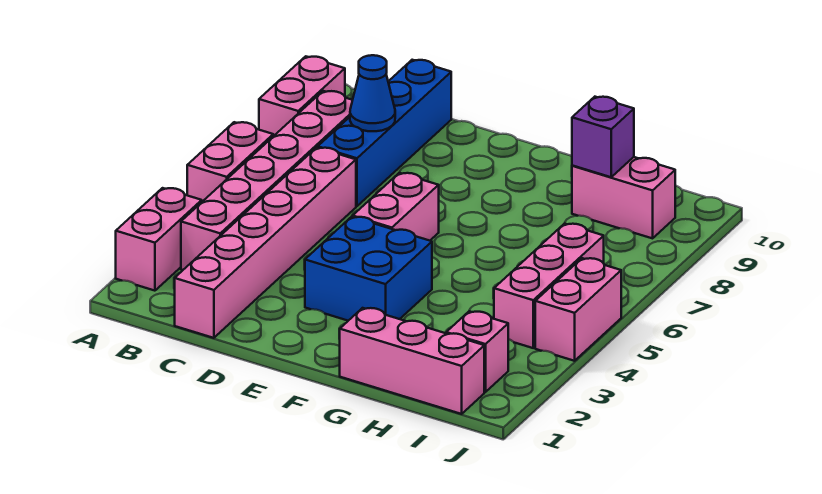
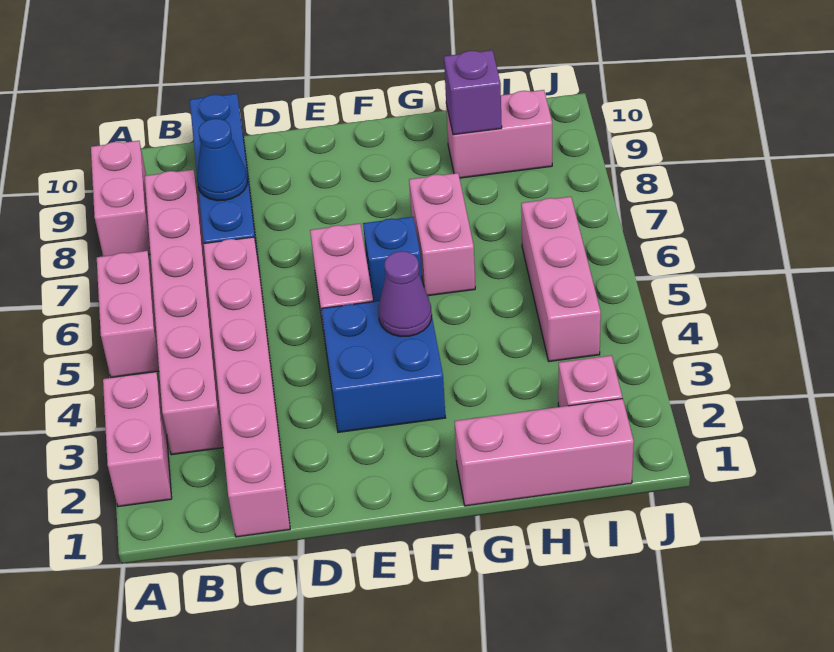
none -> purple 1x1 cone [379,251,432,336]
none -> blue 1x1 brick [363,217,422,302]
pink 1x2 brick [535,258,621,361] -> pink 1x2 brick moved to [409,173,475,296]

